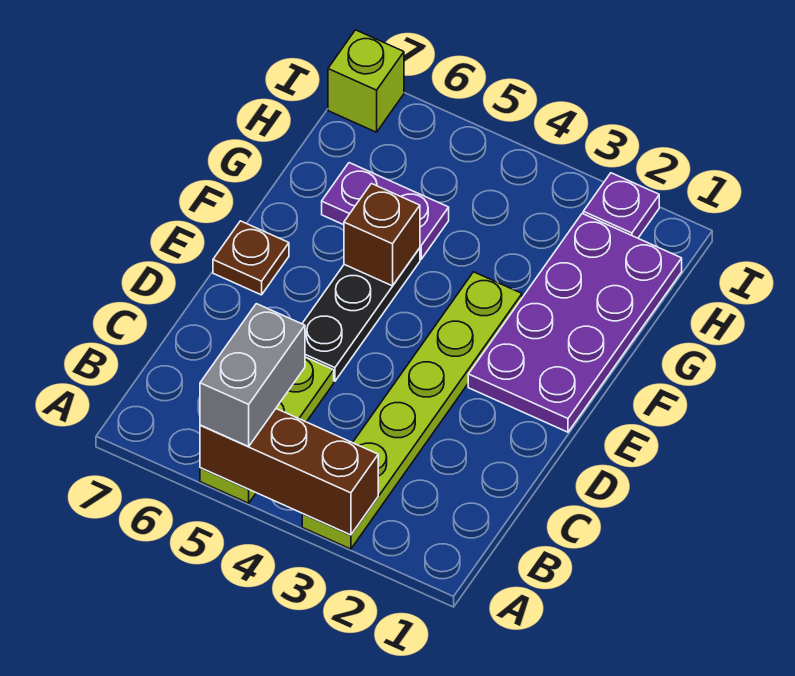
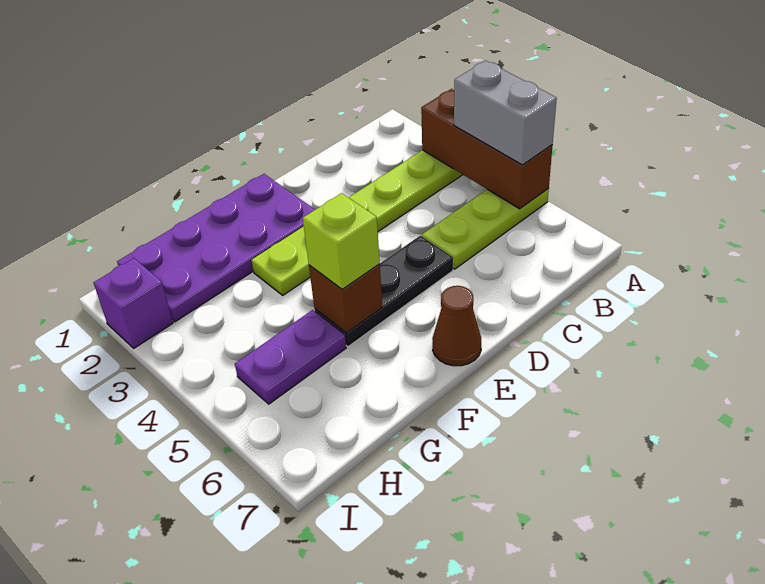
grey 1x2 brick [200,304,305,446] -> grey 1x2 brick turned to [454,61,557,165]
brown 1x1 plate [213,221,289,295] -> brown 1x1 cone [432,286,481,366]
purple 1x2 plate [322,163,449,259] -> purple 1x2 plate turned to [235,310,346,404]
purple 1x1 plate [583,173,659,238] -> purple 1x1 brick [94,258,173,348]
lime 1x1 brick [328,30,404,132] -> lime 1x1 brick moved to [303,193,380,289]

